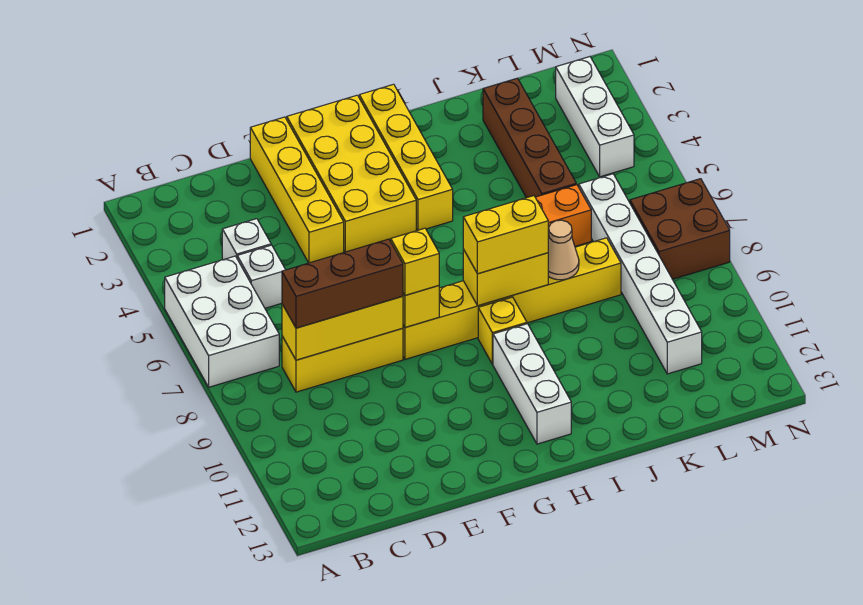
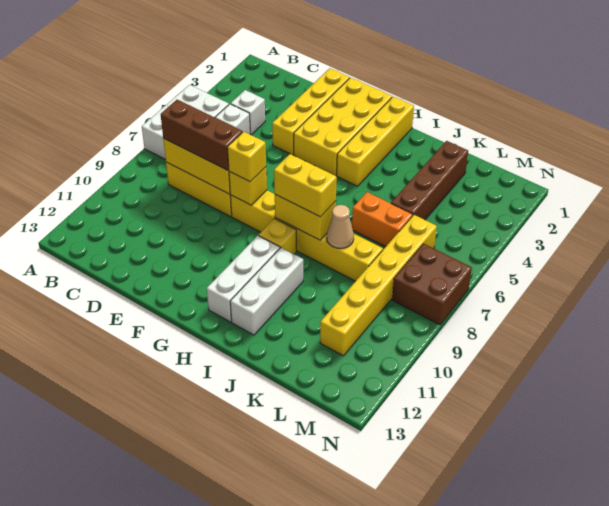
white 1x6 brick [579,174,702,374] -> yellow 1x6 brick [320,215,437,356]
white 1x3 brick [556,57,634,177] -> white 1x3 brick moved to [230,248,303,335]

